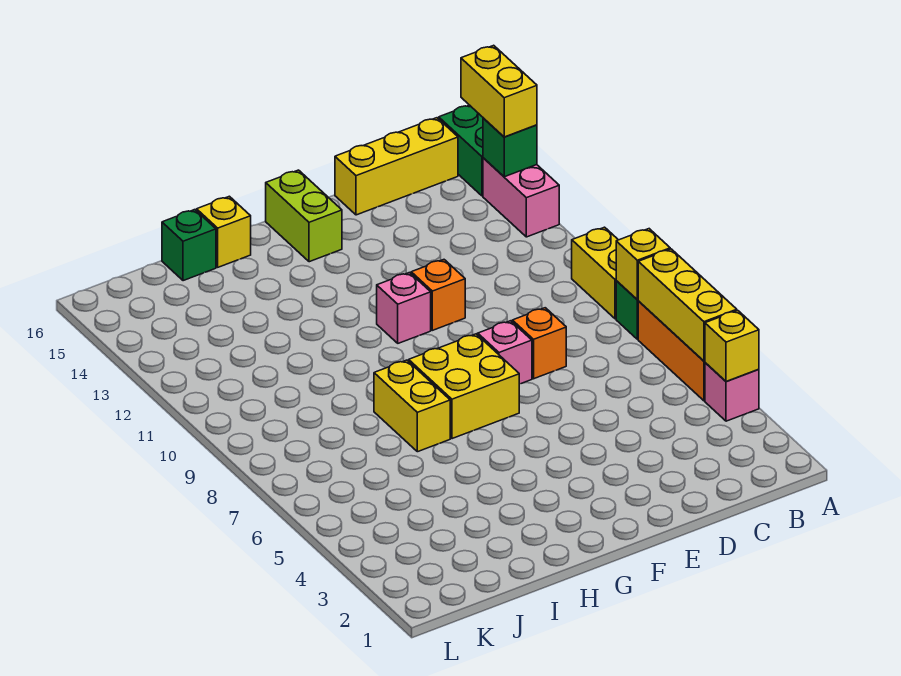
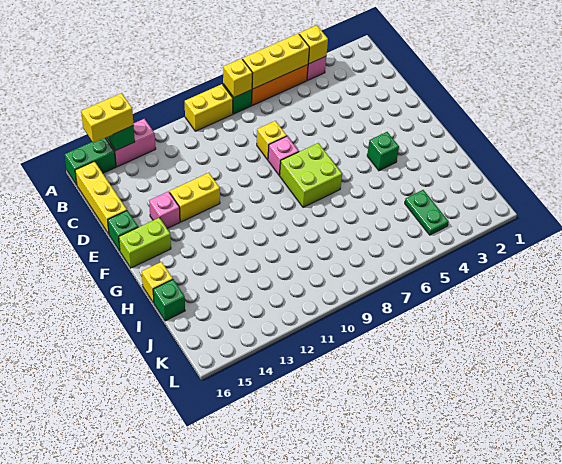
orange 1x1 brick [512,308,566,379] -> yellow 1x1 brick [257,121,287,160]
orange 1x1 brick [411,260,465,330] -> none
none -> green 1x1 brick [108,211,138,251]
yellow 2x2 brick [409,334,519,439] -> lime 2x2 brick [279,143,342,207]
pink 1x1 brick [377,273,431,343] -> pink 1x1 brick moved to [149,191,180,229]
none -> green 1x1 brick [367,132,399,171]
yellow 1x2 brick [374,360,450,452] -> yellow 1x2 brick moved to [170,173,220,222]
none -> green 1x2 plate [405,190,449,235]

